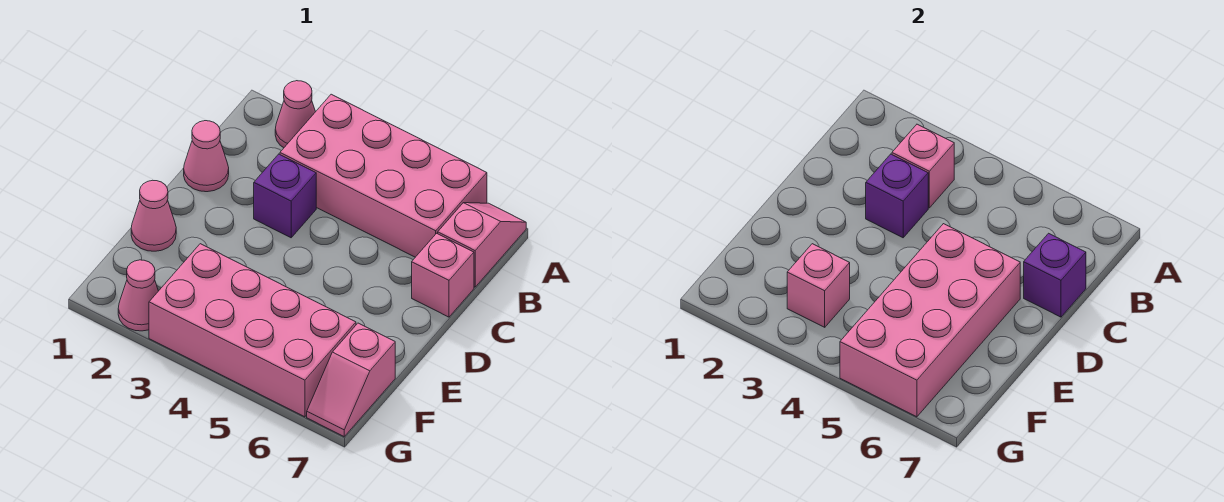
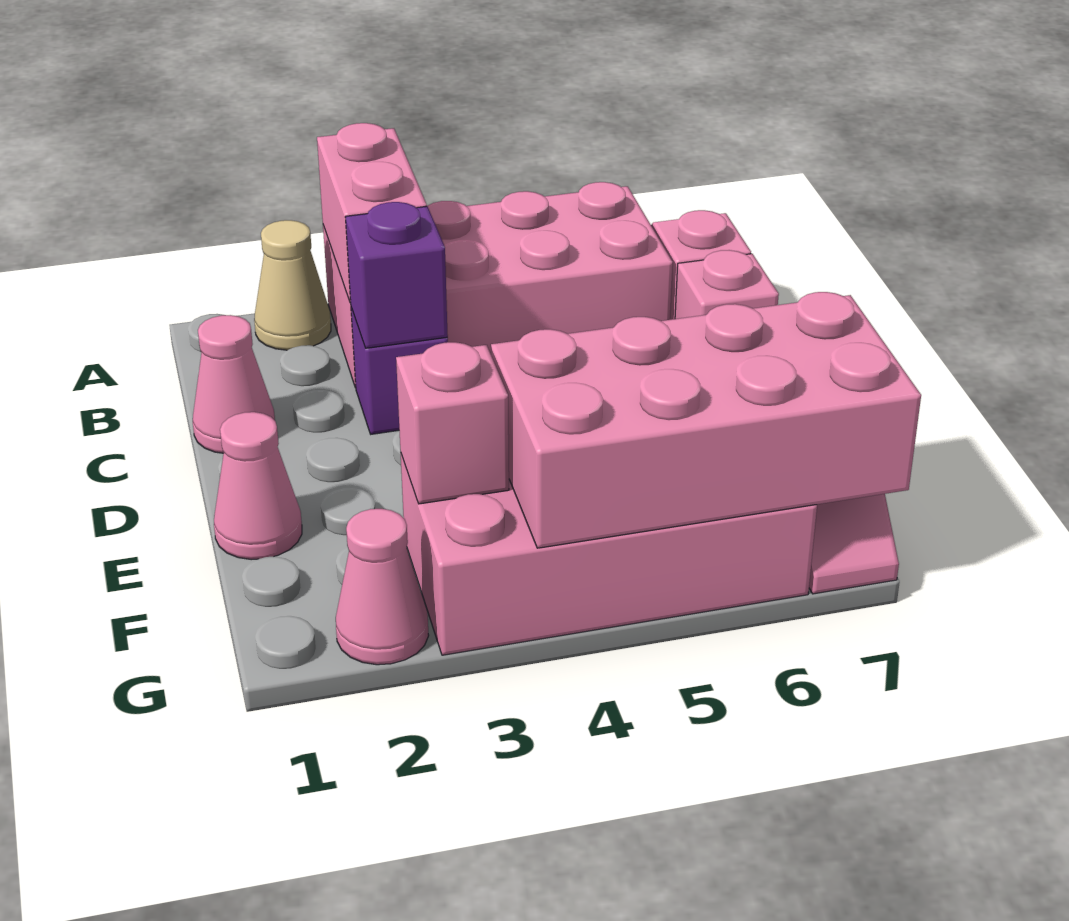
pink 1x1 cone [275,81,315,148] -> tan 1x1 cone [254,220,331,350]
pink 1x1 brick [892,124,954,208] -> pink 1x2 brick [317,123,427,303]
purple 1x1 brick [1024,233,1086,317] -> none
pink 2x4 brick [840,224,1020,417] -> pink 2x4 brick turned to [491,292,921,548]

